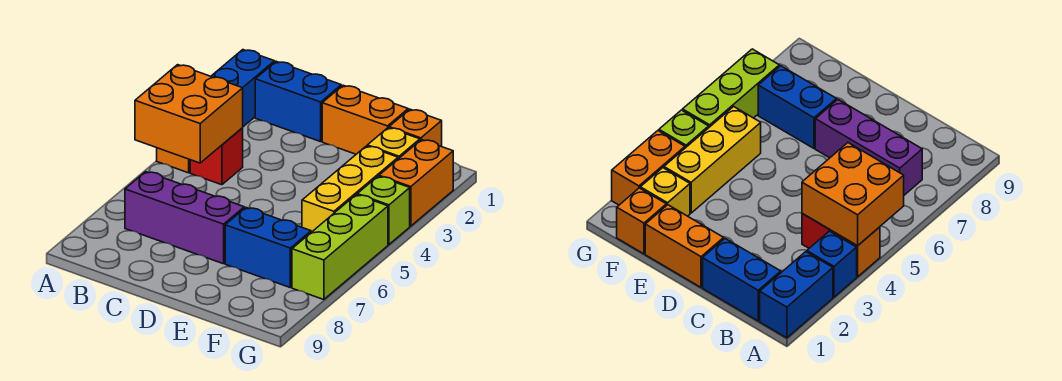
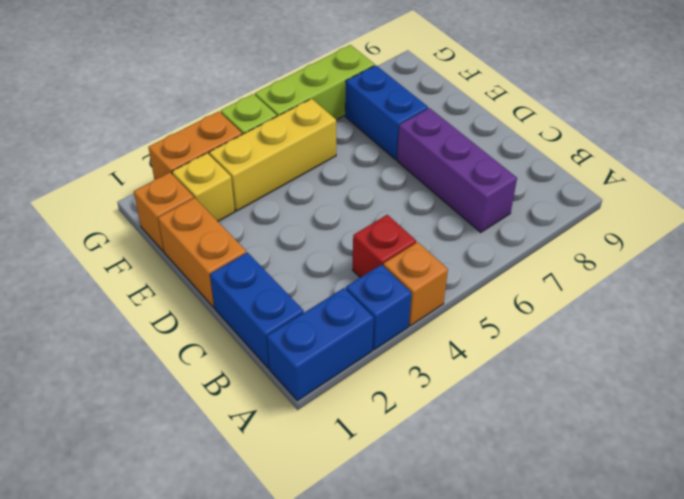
orange 2x2 brick [135,65,243,163] -> none

